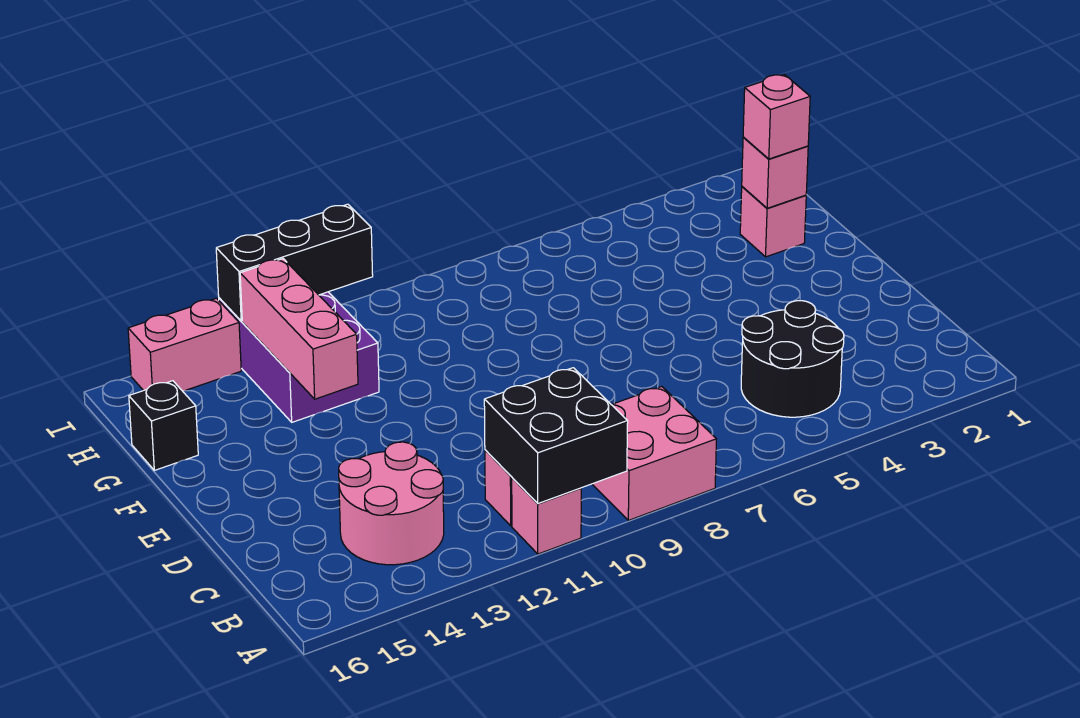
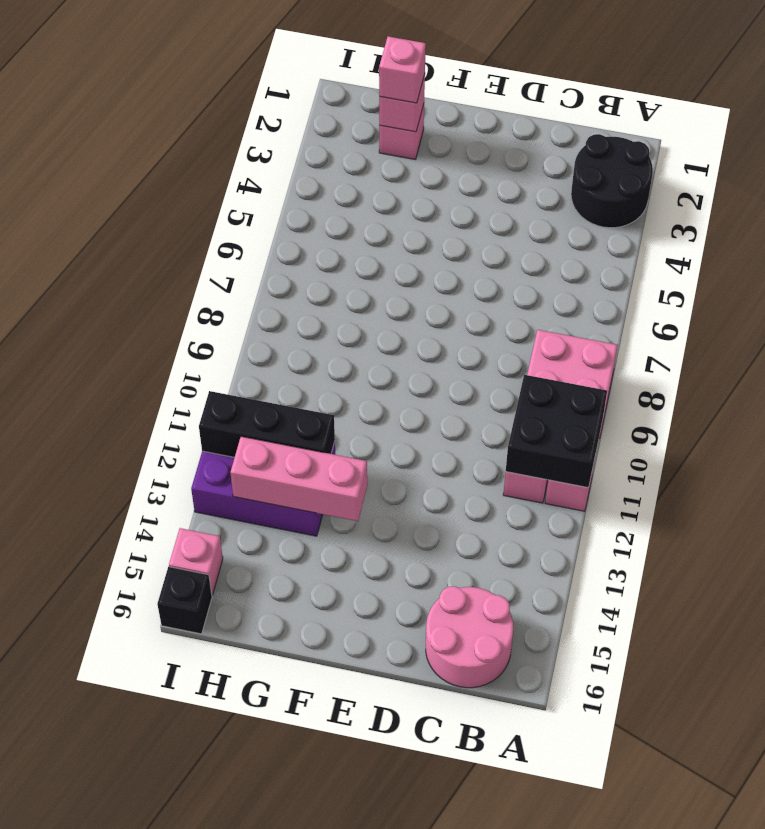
black 2x2 round brick [741,301,844,417] -> black 2x2 round brick moved to [571,134,653,228]
pink 2x2 round brick [339,442,444,565] -> pink 2x2 round brick moved to [426,586,513,688]
black 1x1 brick [129,381,198,470] -> black 1x1 brick moved to [157,567,212,634]
black 1x3 brick [216,204,373,321] -> black 1x3 brick turned to [199,391,335,457]
pink 1x2 brick [128,298,241,391] -> pink 1x1 brick [169,528,223,595]

